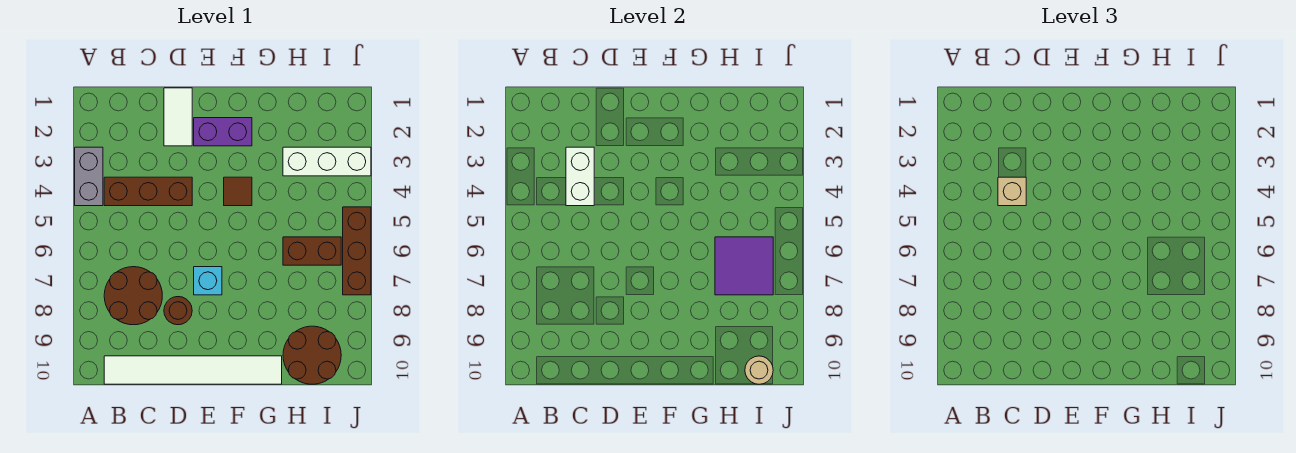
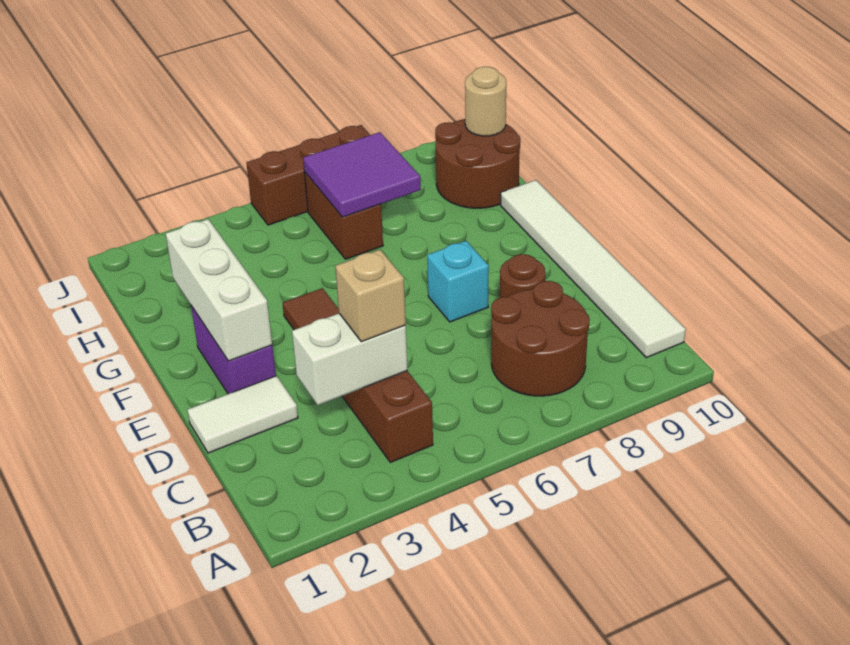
grey 1x2 brick [75,147,103,206] -> none
white 1x3 brick [283,147,371,176] -> white 1x3 brick moved to [166,219,272,361]

